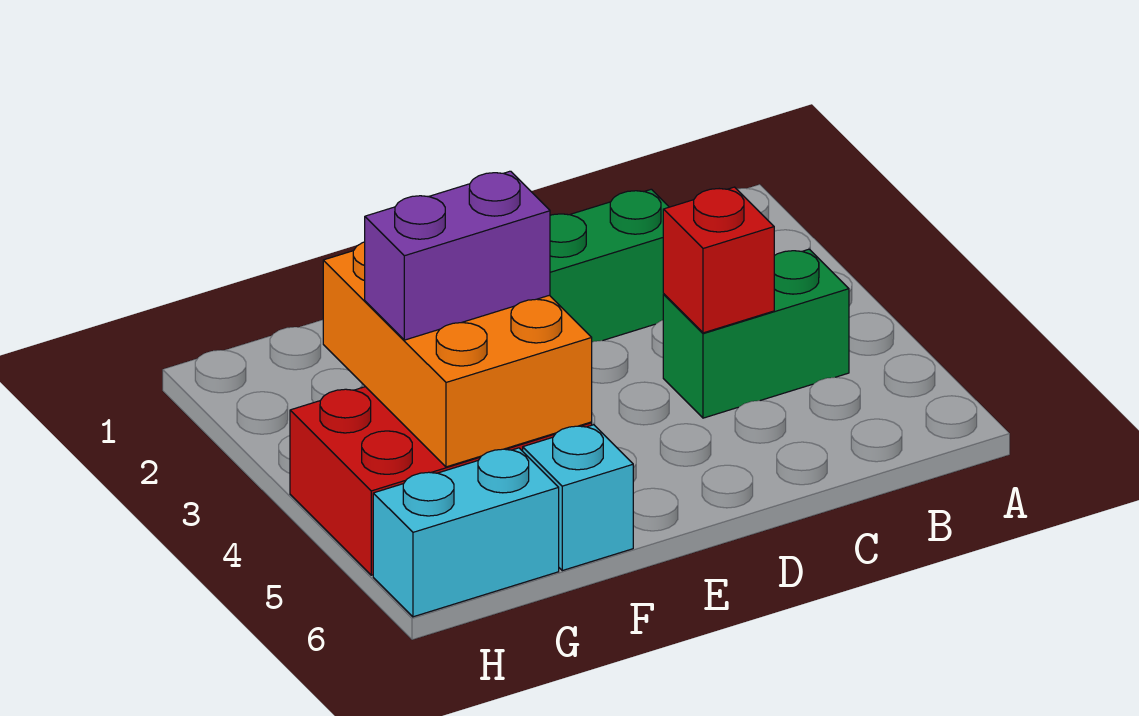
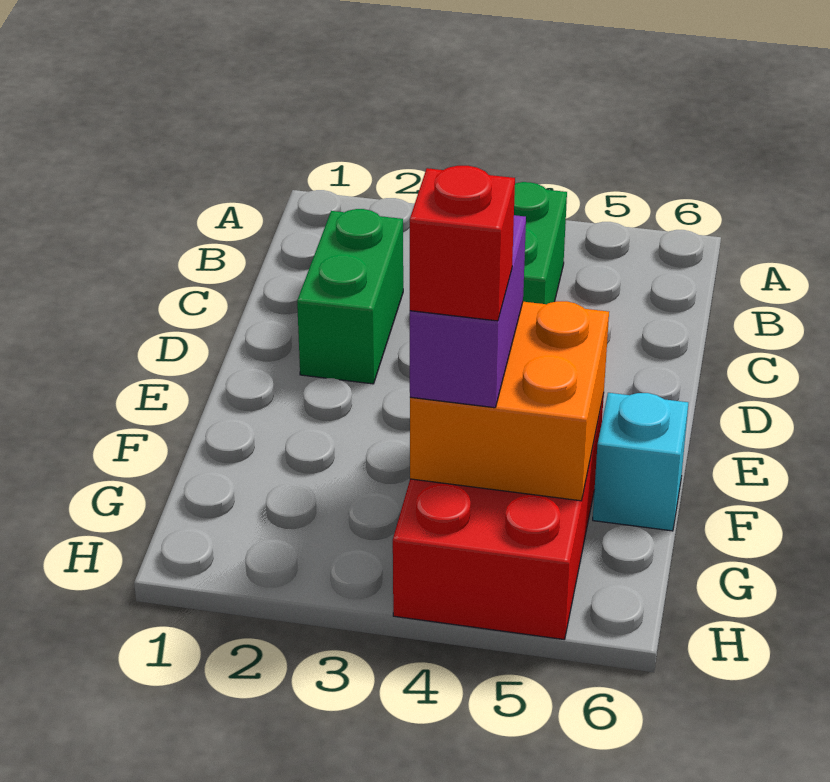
red 1x1 brick [663,187,774,333] -> red 1x1 brick moved to [410,166,515,321]
orange 2x3 brick [323,242,592,467] -> orange 2x2 brick [410,301,609,501]
cyan 1x2 brick [373,448,559,617] -> none

